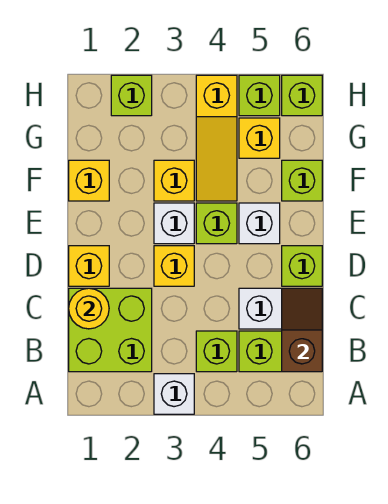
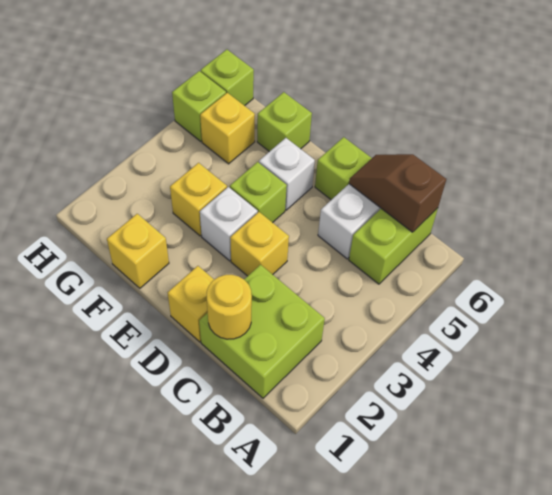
white 1x1 brick [154,374,194,414] -> none
lime 1x1 brick [196,331,237,372] -> none
yellow 1x3 slope [196,75,237,201] -> none
lime 1x1 brick [111,75,152,116] -> none

